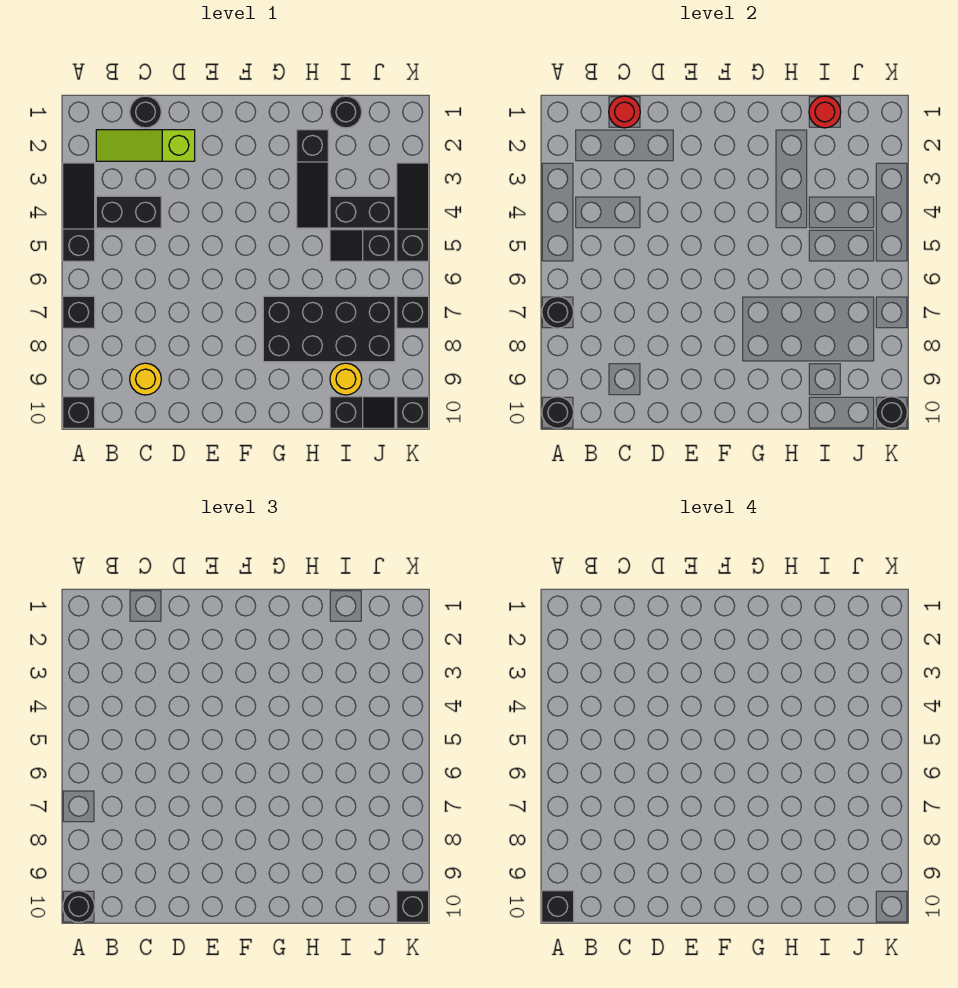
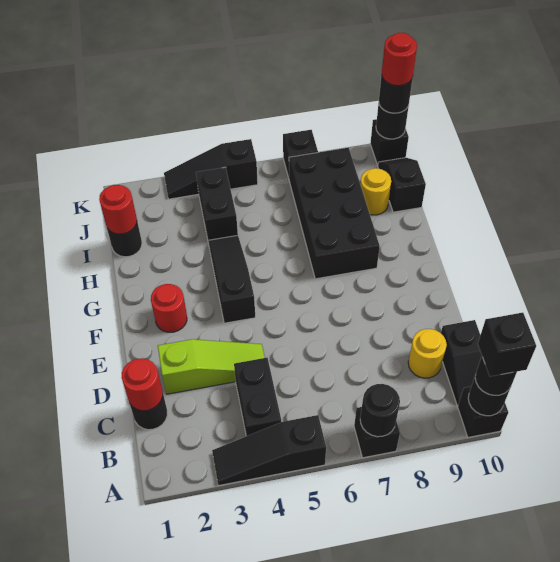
lime 1x3 slope [96,130,195,161] -> lime 1x3 slope turned to [158,339,265,394]
none -> red 1x1 round brick [151,284,187,332]
black 1x3 slope [297,130,328,228] -> black 1x3 slope turned to [208,235,255,323]
black 1x2 slope [330,230,395,261] -> black 1x2 slope moved to [441,320,482,405]
black 1x1 brick [397,891,429,922] -> black 1x1 round brick [379,75,413,113]
none -> red 1x1 round brick [382,33,417,86]

